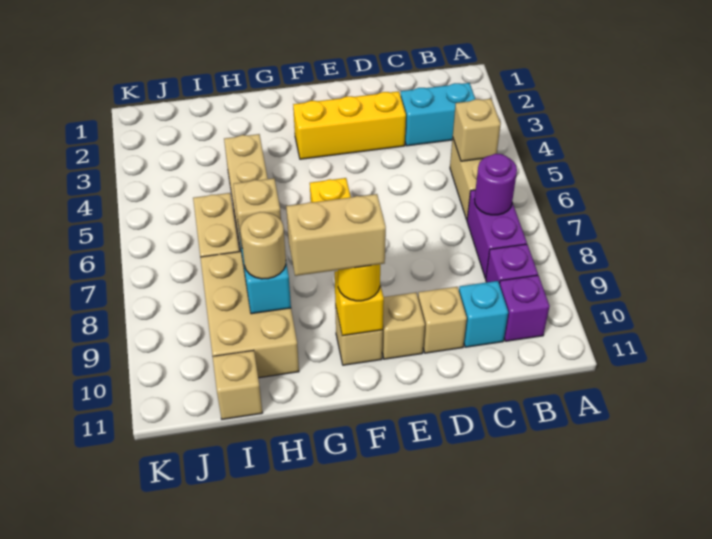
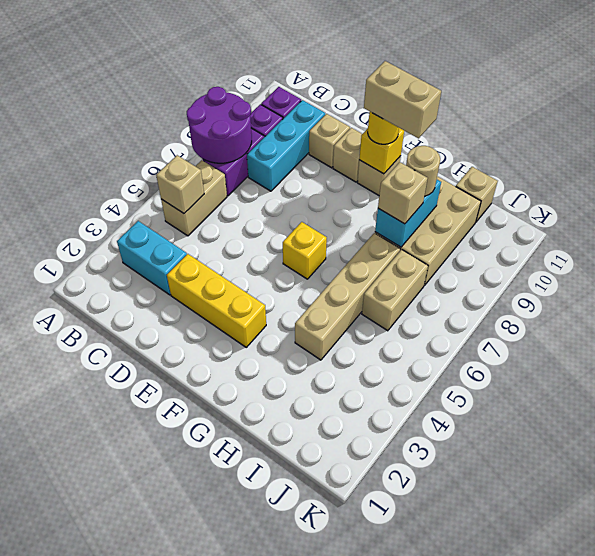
purple 1x1 round brick [474,154,517,215] -> purple 2x2 round brick [187,87,252,163]
cyan 1x1 brick [459,281,508,347] -> cyan 1x3 brick [247,100,325,191]

